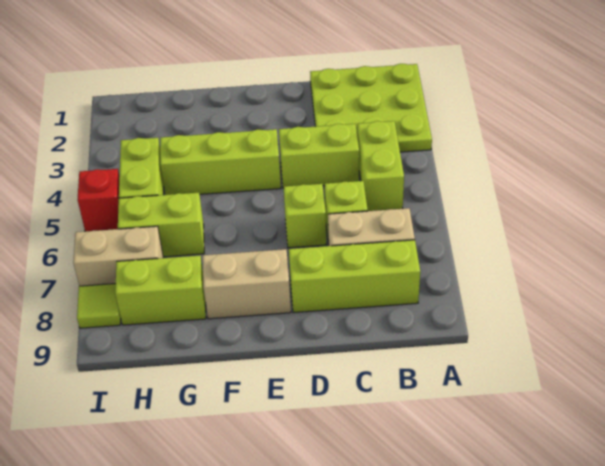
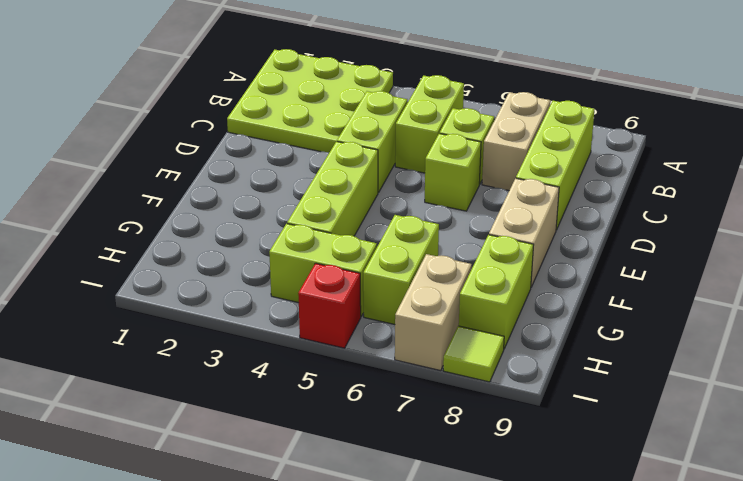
lime 1x2 brick [357,121,404,211] -> lime 1x2 brick turned to [395,75,464,173]

